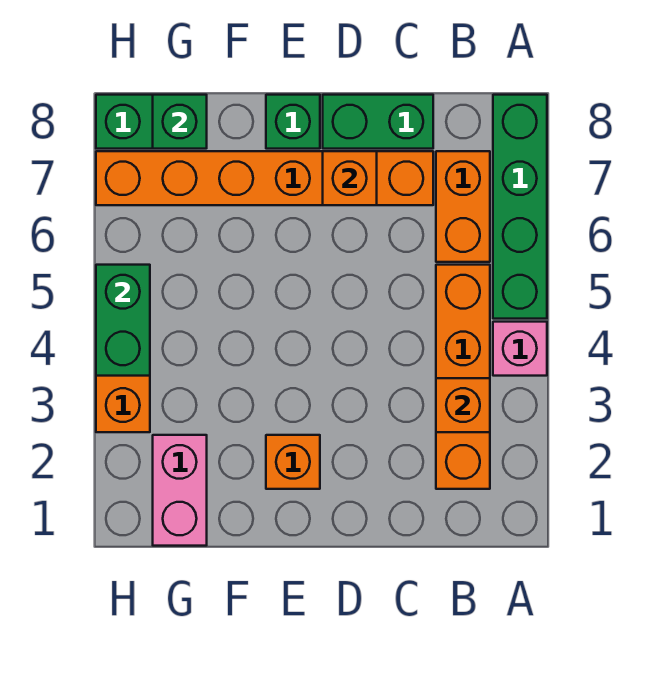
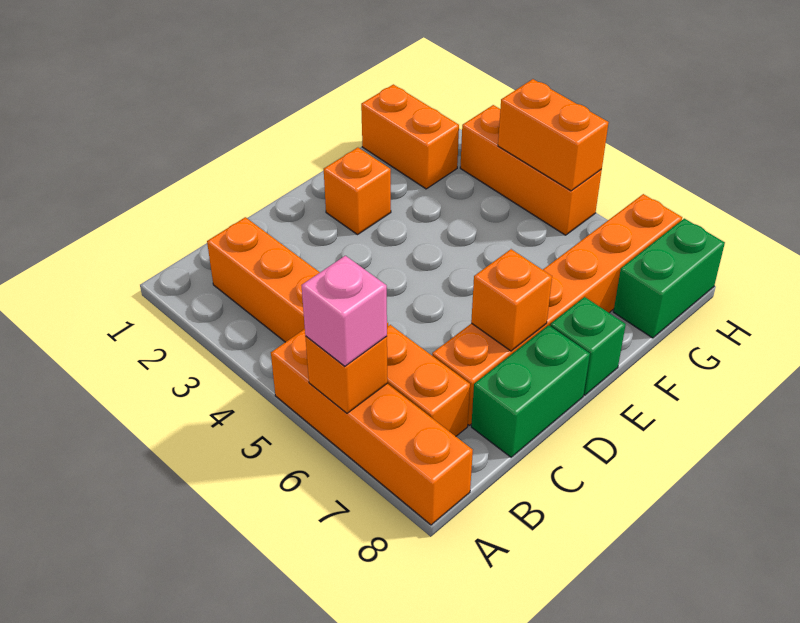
pink 1x1 brick [493,322,547,376] -> pink 1x1 brick moved to [301,256,387,366]
green 1x4 brick [493,95,547,319] -> orange 1x4 brick [271,329,473,525]
orange 1x1 brick [436,378,490,432] -> orange 1x1 brick moved to [305,336,388,413]
pink 1x2 brick [153,435,207,546] -> orange 1x2 brick [361,84,459,189]
green 1x1 brick [153,95,207,149] -> none
green 1x2 brick [96,265,150,376] -> orange 1x2 brick [498,79,609,191]

